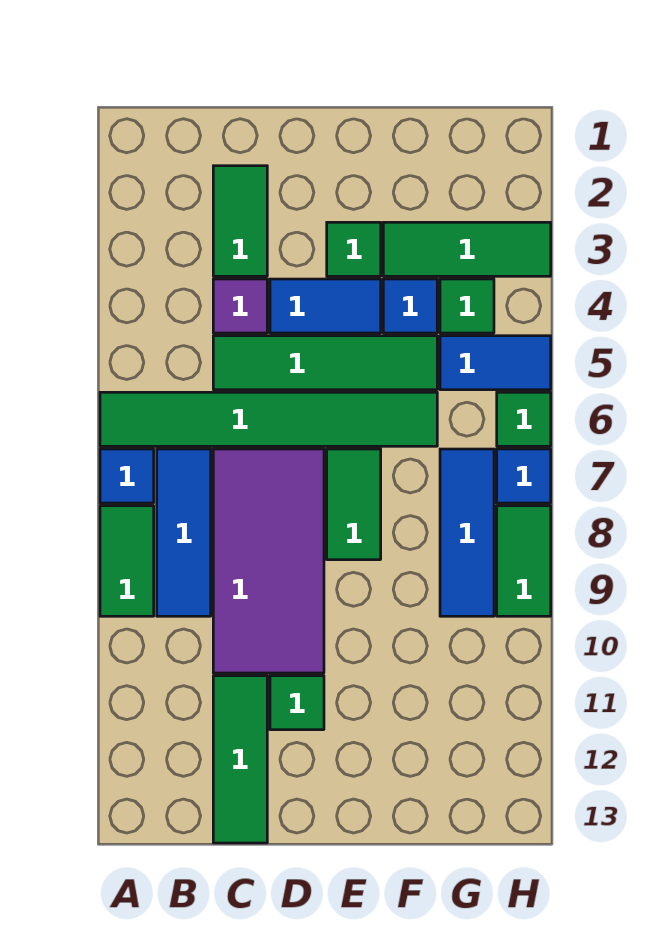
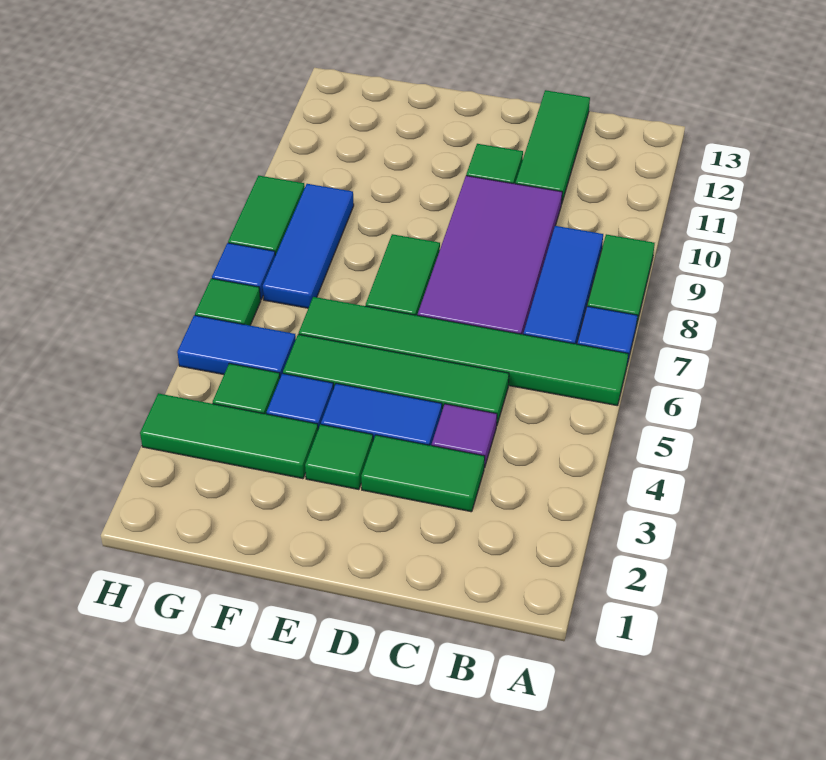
green 1x2 tile [213,166,267,276] -> green 1x2 tile turned to [361,435,485,512]

